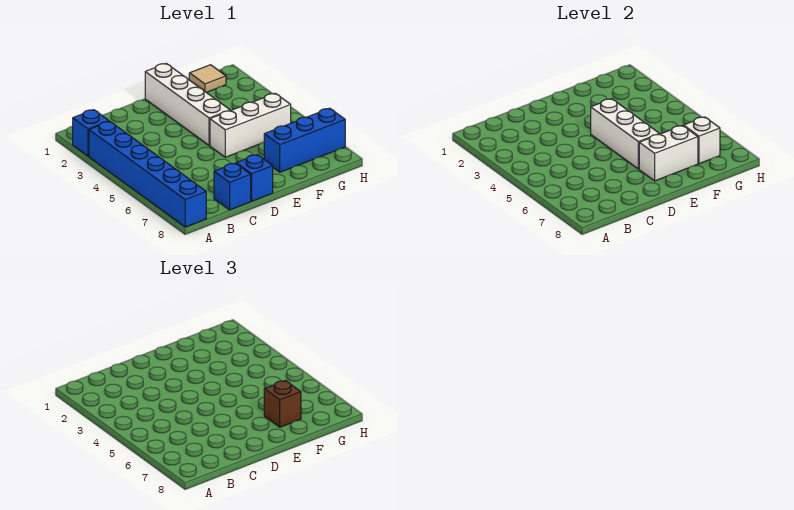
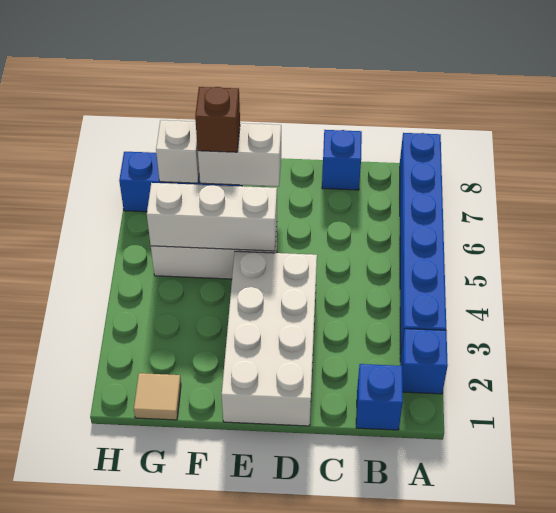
blue 1x1 brick [236,155,273,201] -> blue 1x1 brick moved to [356,364,403,430]
white 1x4 brick [145,63,230,146] -> white 2x4 brick [222,251,317,426]
white 1x3 brick [591,99,659,169] -> white 1x3 brick turned to [147,183,277,251]

